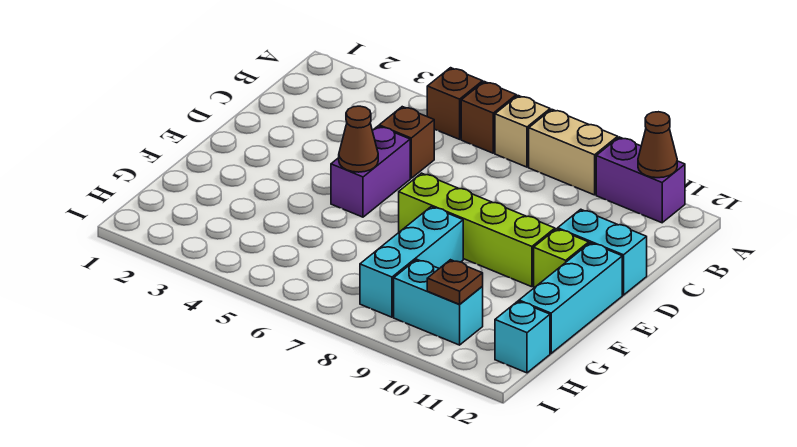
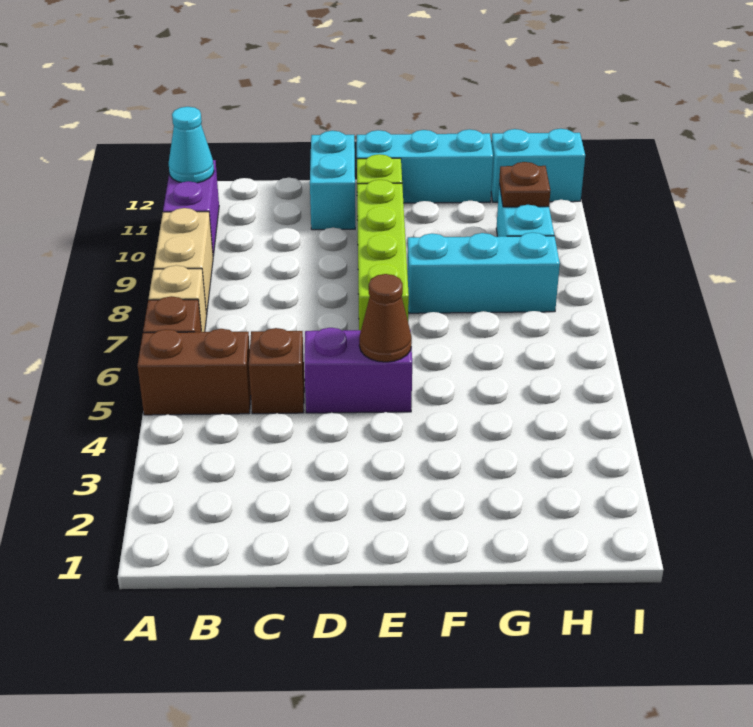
brown 1x1 brick [427,68,483,139] -> brown 1x2 brick [138,329,251,415]
brown 1x1 cone [638,112,677,178] -> cyan 1x1 cone [169,107,214,183]
cyan 1x1 brick [495,301,550,373] -> cyan 1x2 brick [491,129,585,202]

